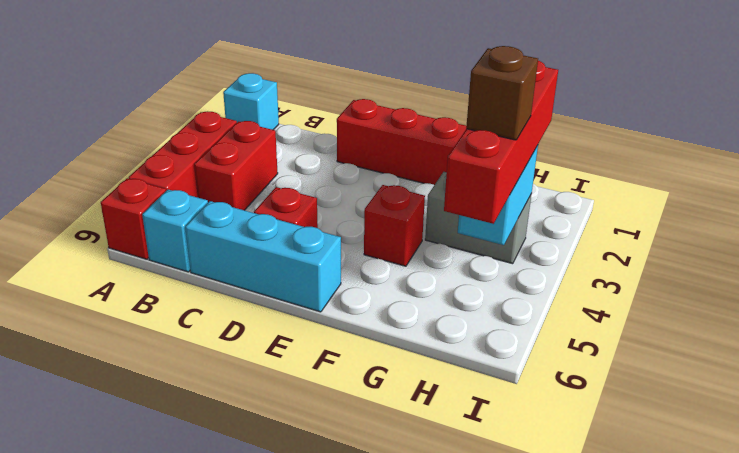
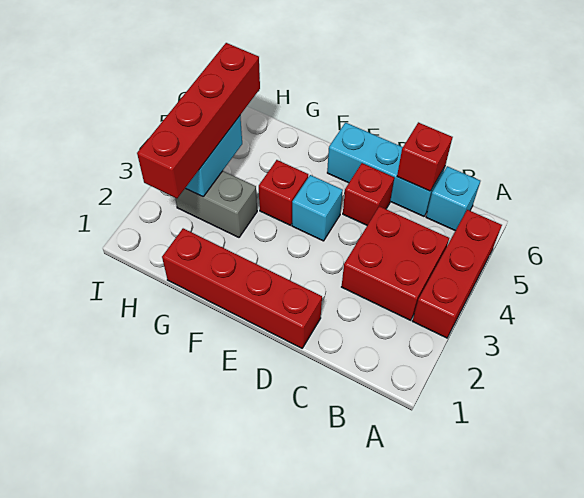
cyan 1x1 brick [223,73,279,130] -> cyan 1x1 brick moved to [292,175,343,241]
red 1x1 brick [101,178,166,259] -> red 1x1 brick moved to [397,122,453,191]
red 1x2 brick [194,121,278,210] -> red 2x2 brick [342,206,449,320]
brown 1x1 brick [466,46,538,140] -> none

